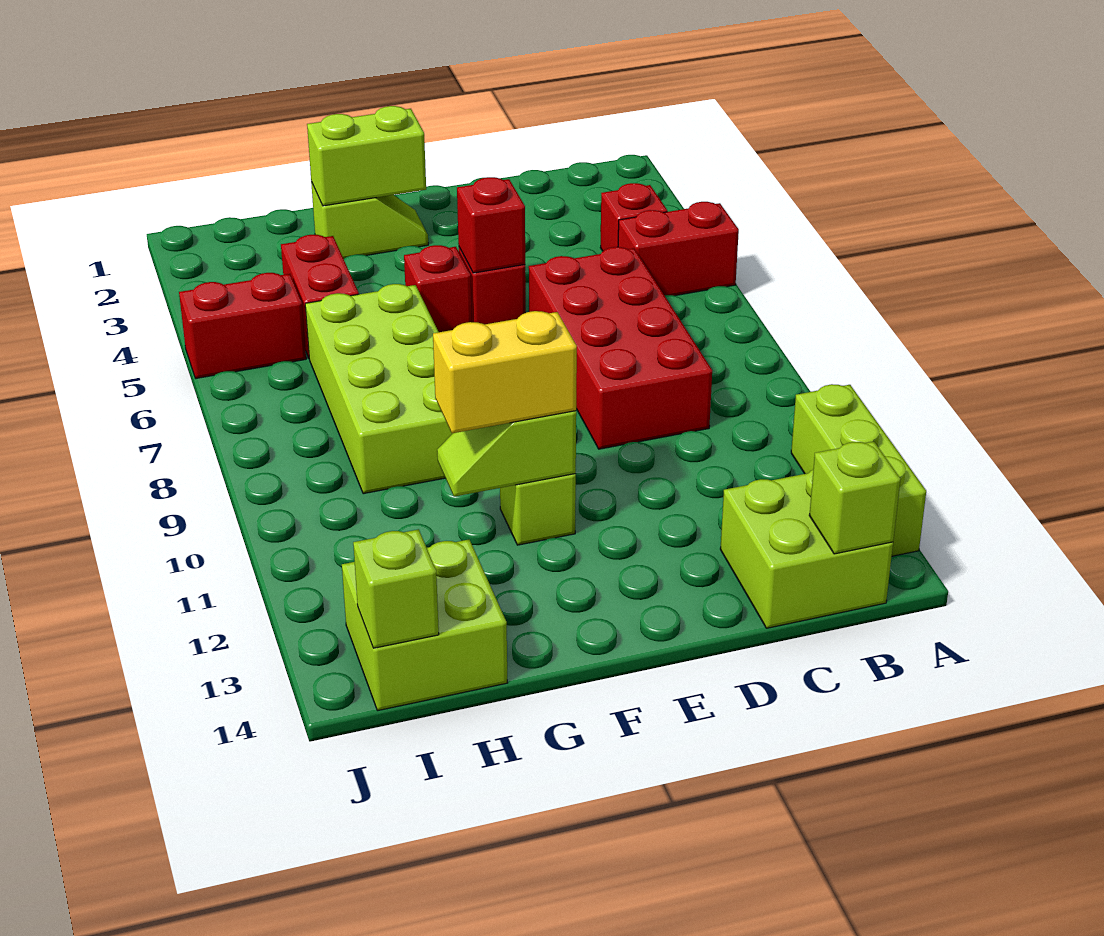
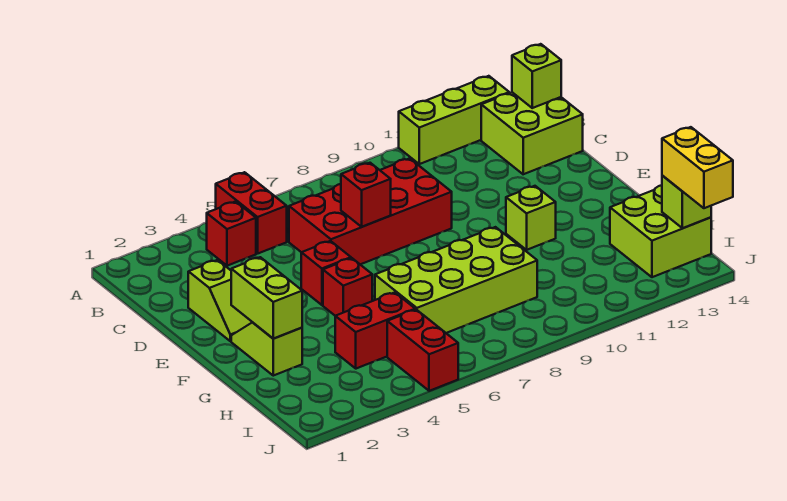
red 1x1 brick [457,177,525,273] -> red 1x1 brick moved to [341,163,391,227]
lime 1x2 slope [437,411,576,497] -> lime 1x2 slope moved to [188,260,252,341]
yellow 1x2 brick [433,311,577,433] -> yellow 1x2 brick moved to [662,127,733,208]

